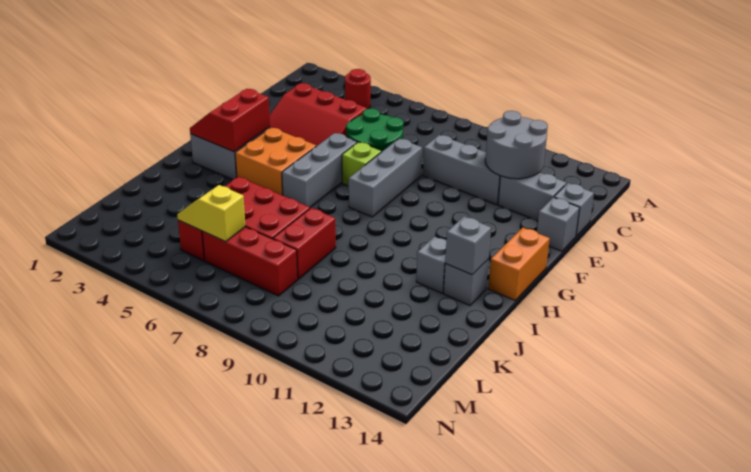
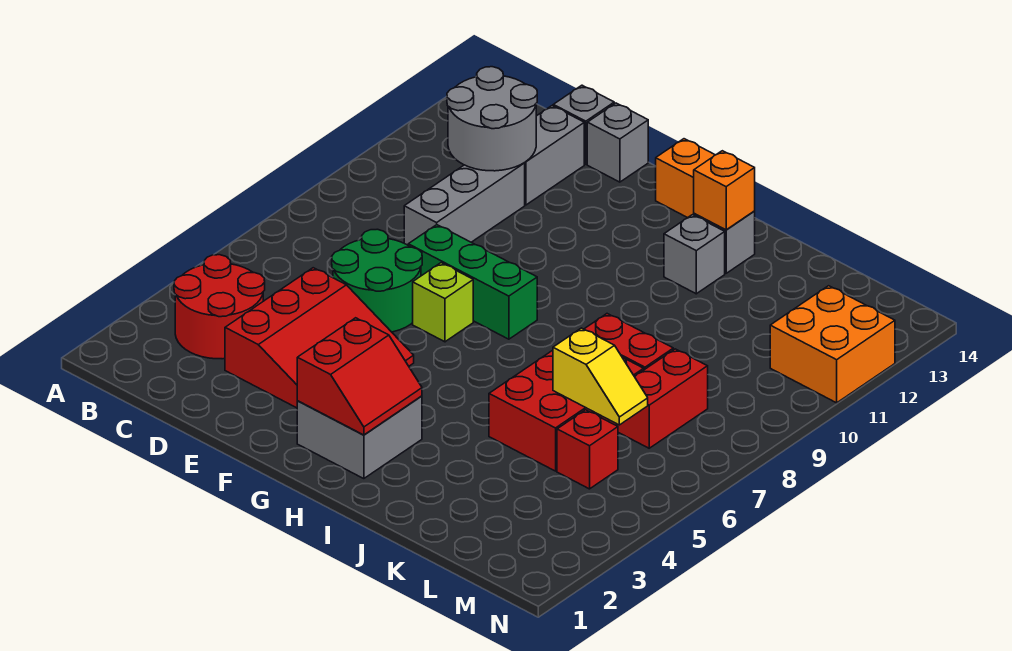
red 1x1 round brick [345,69,371,109] -> red 2x2 round brick [174,255,265,359]
grey 1x3 brick [349,139,422,217] -> green 1x3 brick [408,225,537,339]
grey 1x3 brick [282,133,357,207] -> none
red 2x2 slope [190,89,270,152] -> red 2x2 slope turned to [297,318,422,435]
orange 2x2 brick [235,127,316,195] -> orange 2x2 brick moved to [770,286,895,403]
grey 1x1 brick [445,216,491,275] -> orange 1x1 brick [694,151,755,230]
yellow 1x2 slope [177,185,246,242] -> yellow 1x2 slope turned to [553,328,648,425]
red 1x3 brick [202,227,298,296] -> red 1x2 brick [617,349,708,448]

